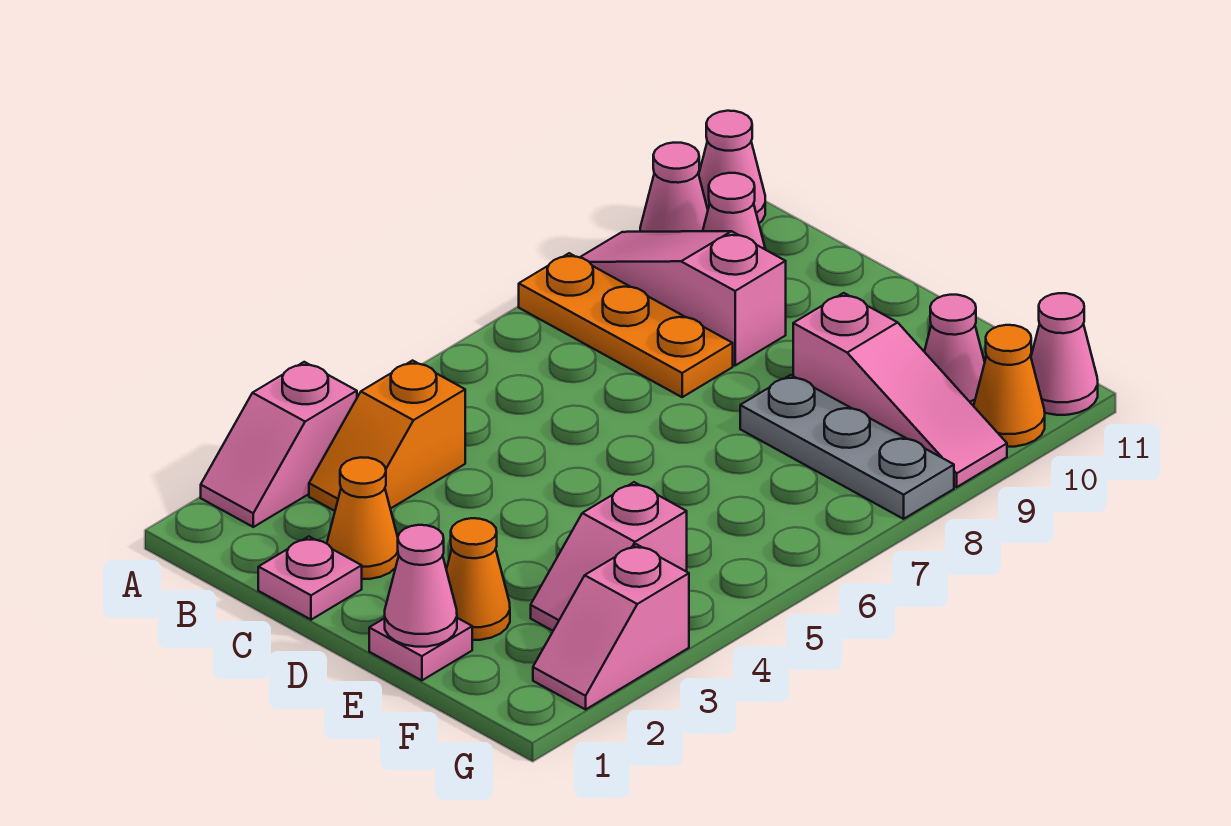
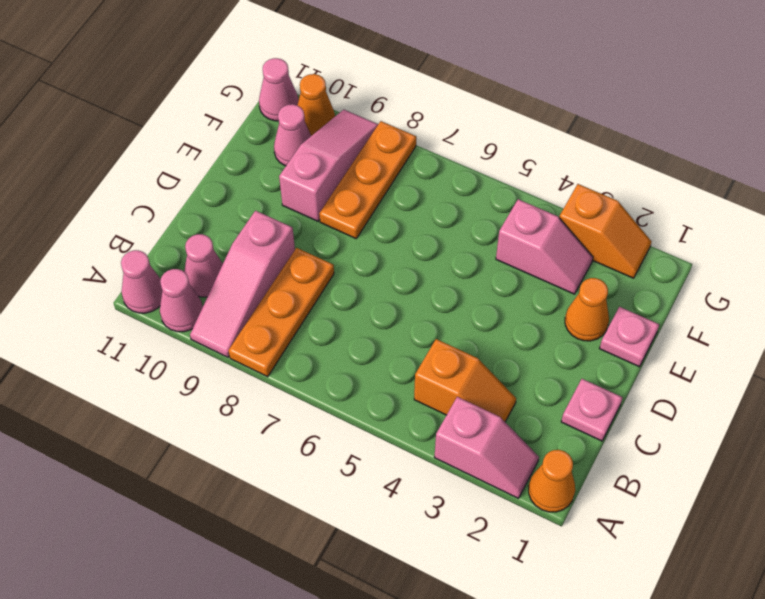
orange 1x1 cone [327,457,399,579] -> orange 1x1 cone moved to [529,450,575,512]
pink 1x1 cone [385,525,457,647] -> none
grey 1x3 plate [740,375,954,519] -> orange 1x3 plate [319,121,416,238]
pink 1x2 slope [533,544,689,709] -> orange 1x2 slope [559,184,652,278]

